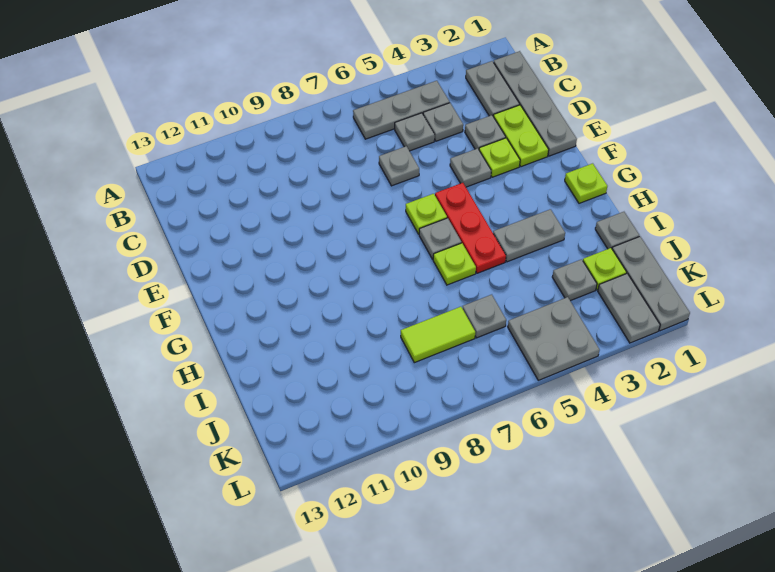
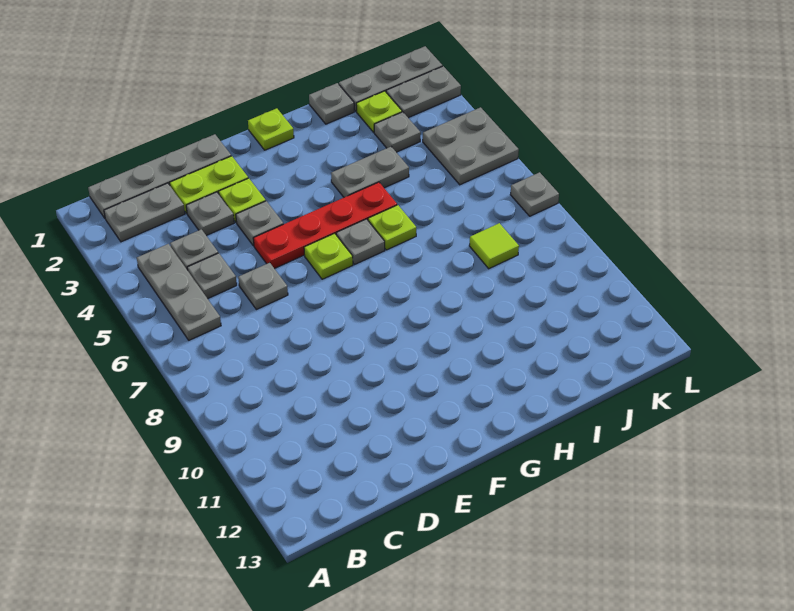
red 1x3 plate [435,183,506,273] -> red 1x4 plate [253,182,397,269]
grey 1x2 plate [493,209,565,262] -> grey 1x2 plate turned to [331,147,409,197]
grey 1x1 plate [462,295,506,338] -> grey 1x1 plate moved to [510,172,559,216]
lime 1x2 tile [401,307,475,363] -> lime 1x1 tile [469,223,519,269]

